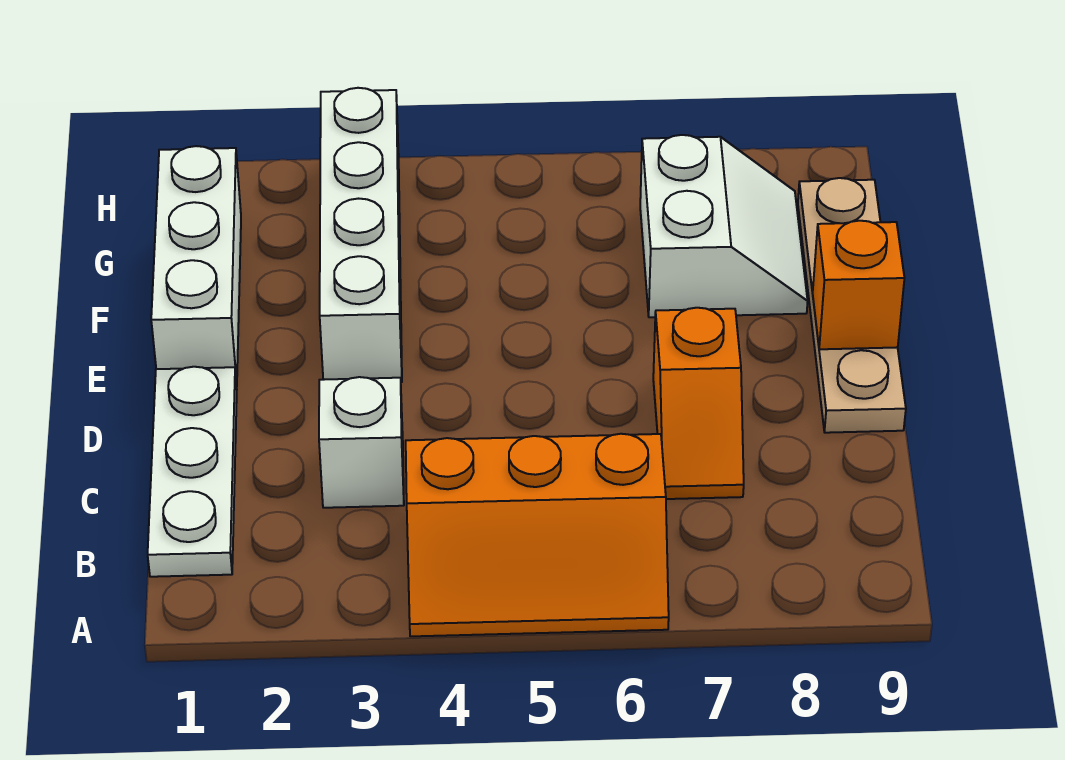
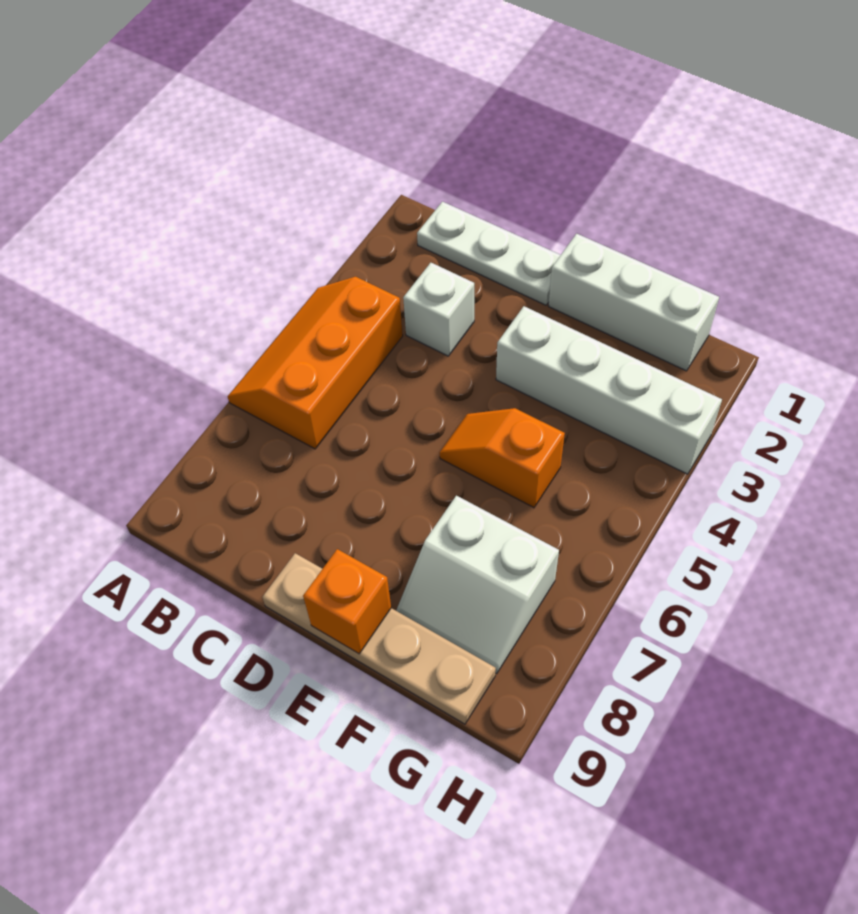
orange 1x2 slope [653,308,744,499] -> orange 1x2 slope moved to [440,408,565,508]

